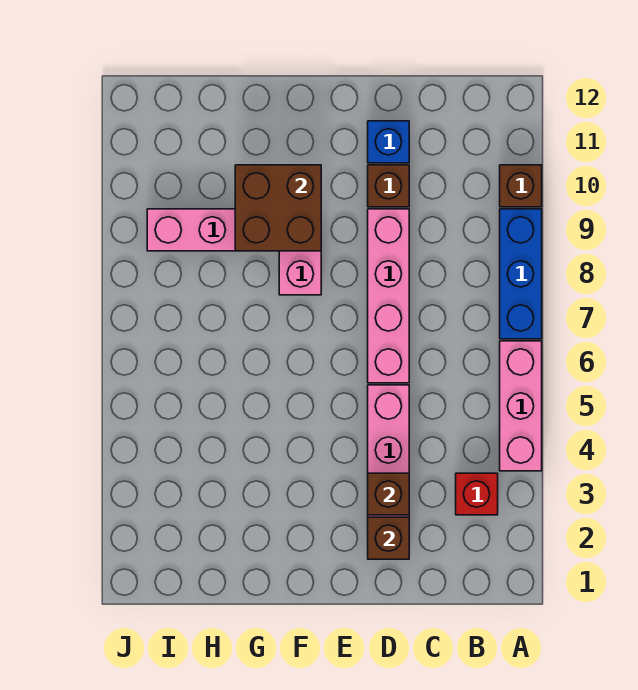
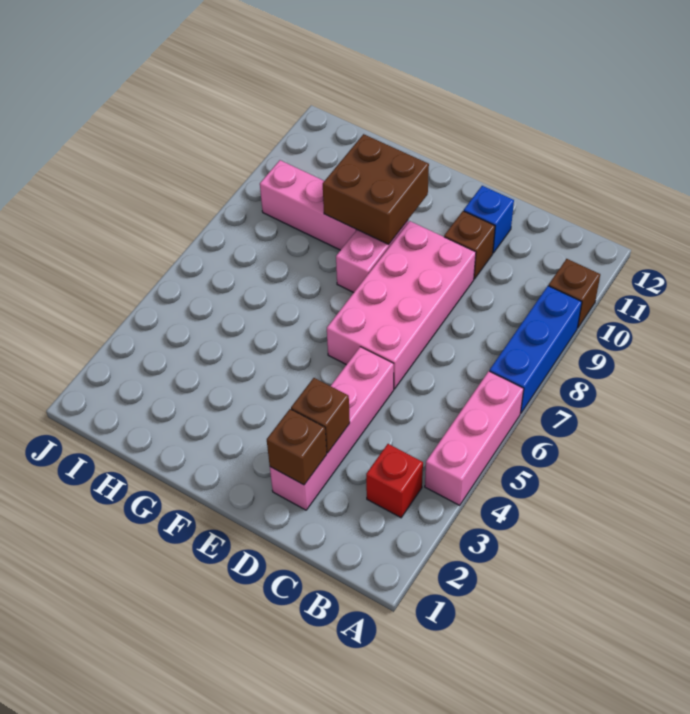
pink 1x4 brick [368,209,409,383] -> pink 2x4 brick [327,221,476,389]

